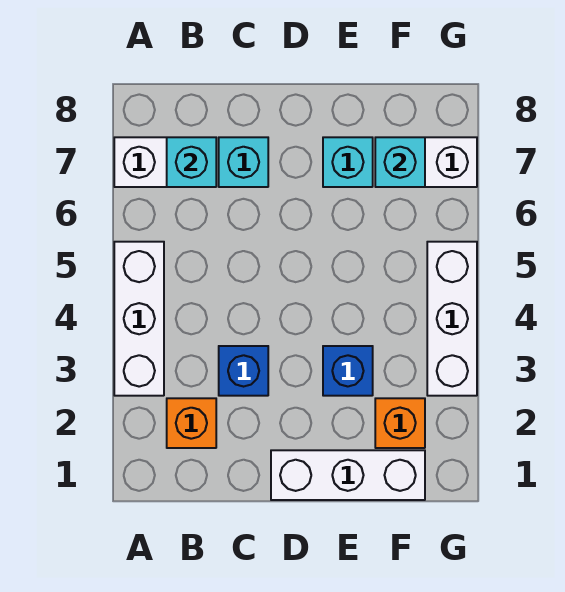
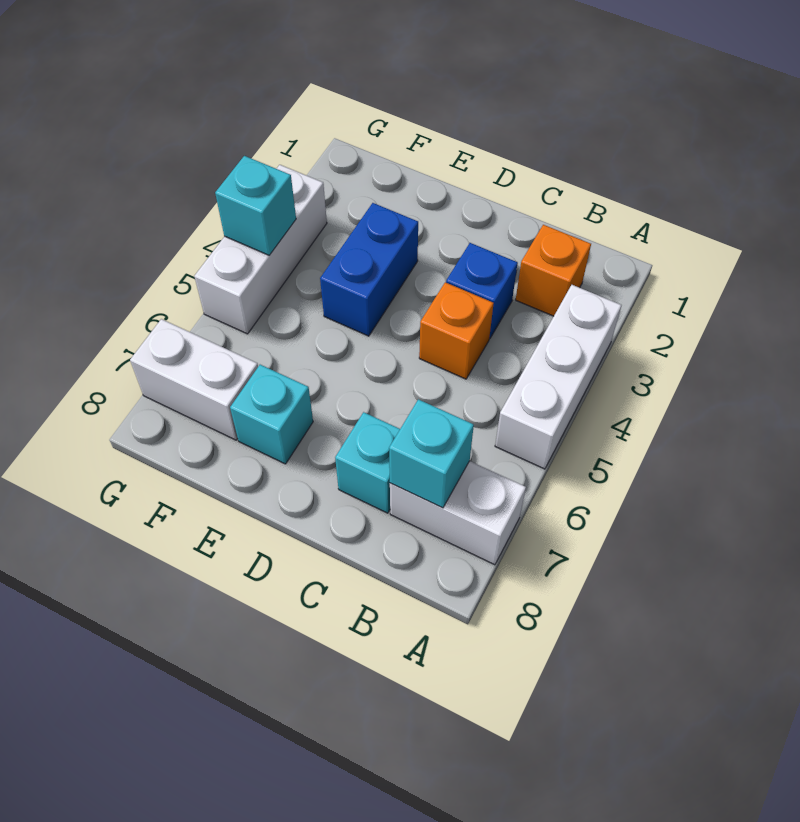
white 1x3 brick [271,450,425,500] -> none
blue 1x1 brick [323,346,373,396] -> blue 1x2 brick [320,203,418,336]
orange 1x1 brick [375,398,425,448] -> orange 1x1 brick moved to [419,282,494,379]
cyan 1x1 brick [375,137,425,187] -> cyan 1x1 brick moved to [215,156,296,255]

